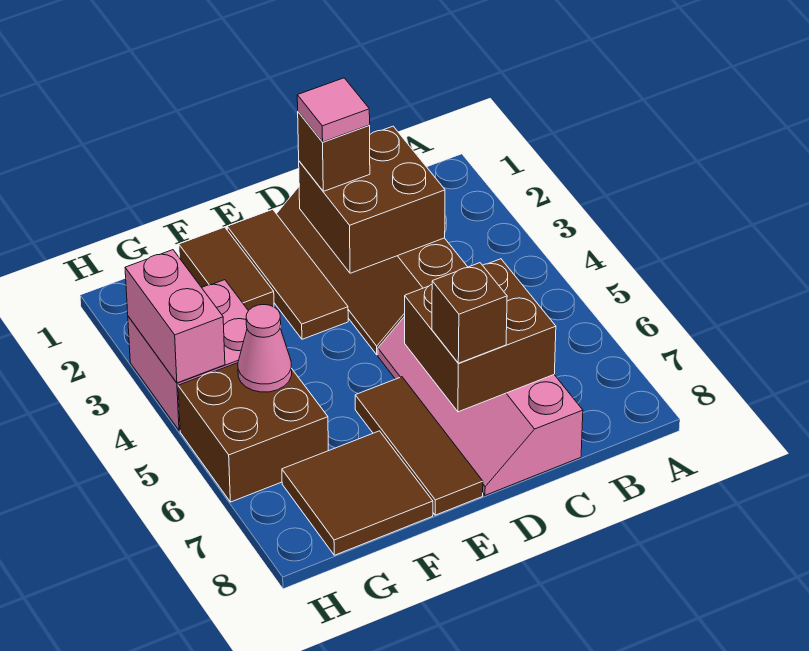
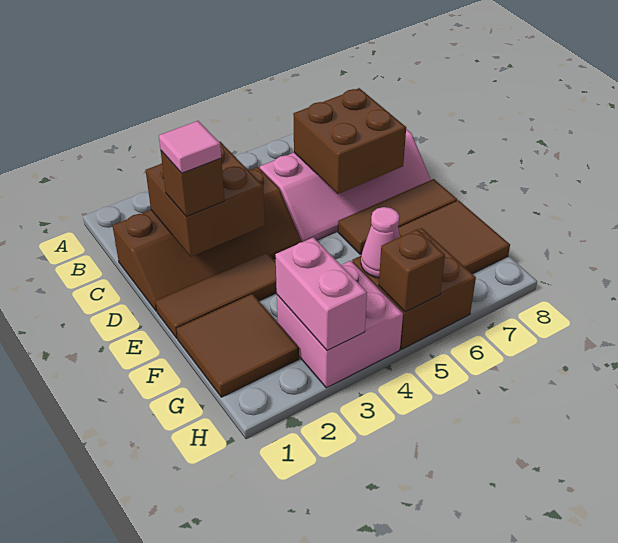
brown 1x1 brick [432,263,507,363] -> brown 1x1 brick moved to [379,229,445,312]
brown 1x2 tile [179,227,274,311] -> brown 2x2 tile [176,294,299,397]
pink 1x2 brick [125,250,225,383] -> pink 1x2 brick turned to [275,237,367,351]

